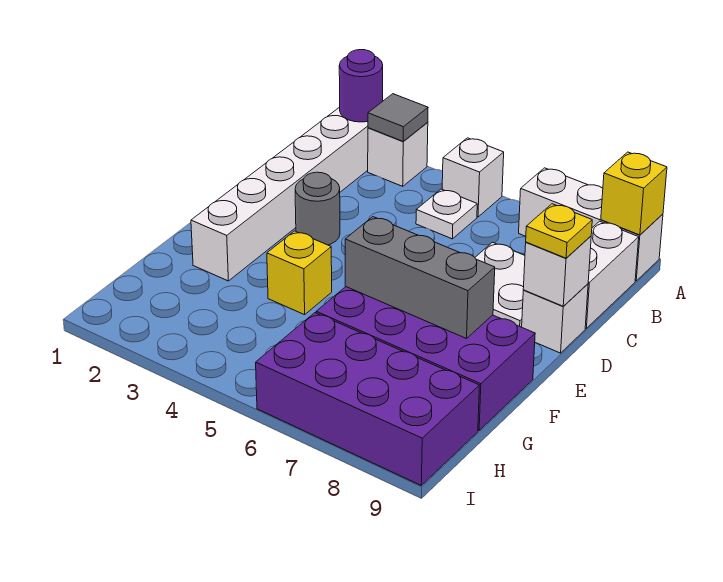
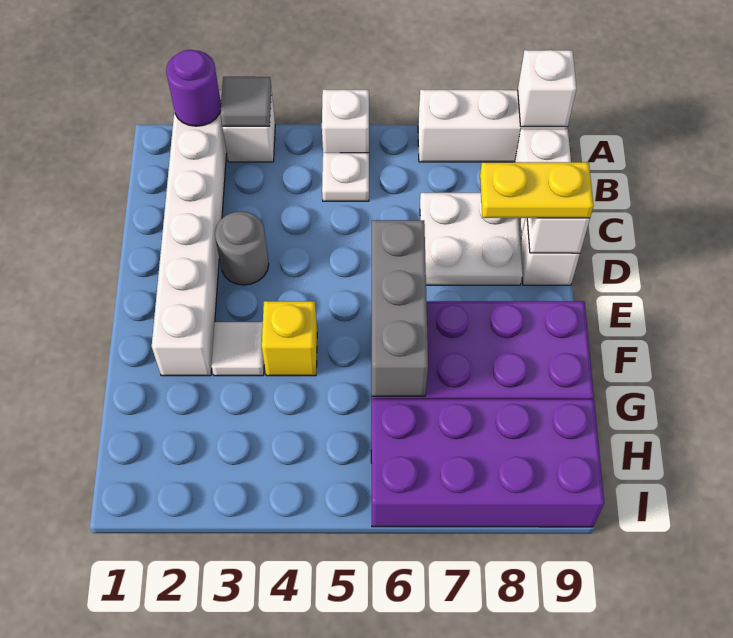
yellow 1x1 brick [601,152,667,235] -> white 1x1 brick [518,50,576,127]
yellow 1x1 plate [526,204,592,258] -> yellow 1x2 plate [480,162,594,218]
none -> white 1x1 tile [211,322,264,376]
grey 1x3 brick [345,217,495,339] -> grey 1x3 brick turned to [372,220,428,396]

